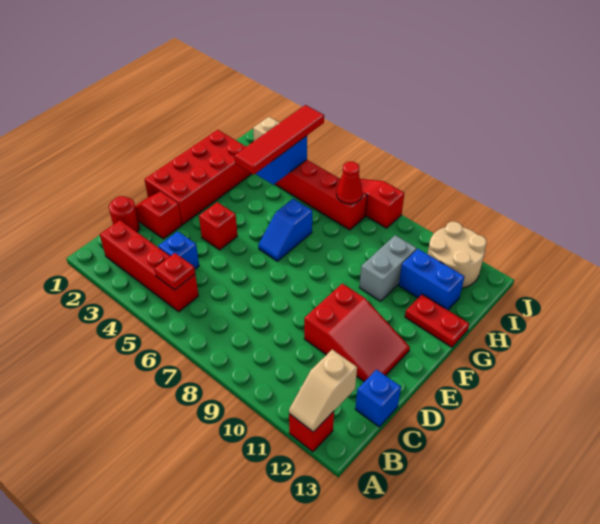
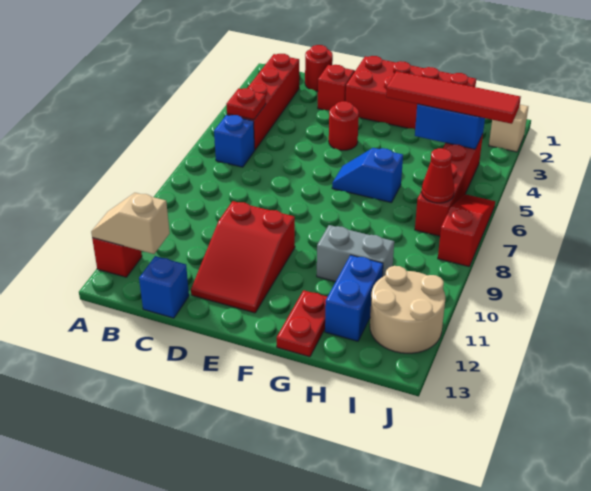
blue 1x1 brick [158,231,199,269] -> blue 1x1 brick moved to [214,115,255,167]
red 1x1 brick [199,202,237,250] -> red 1x1 round brick [329,101,359,150]

